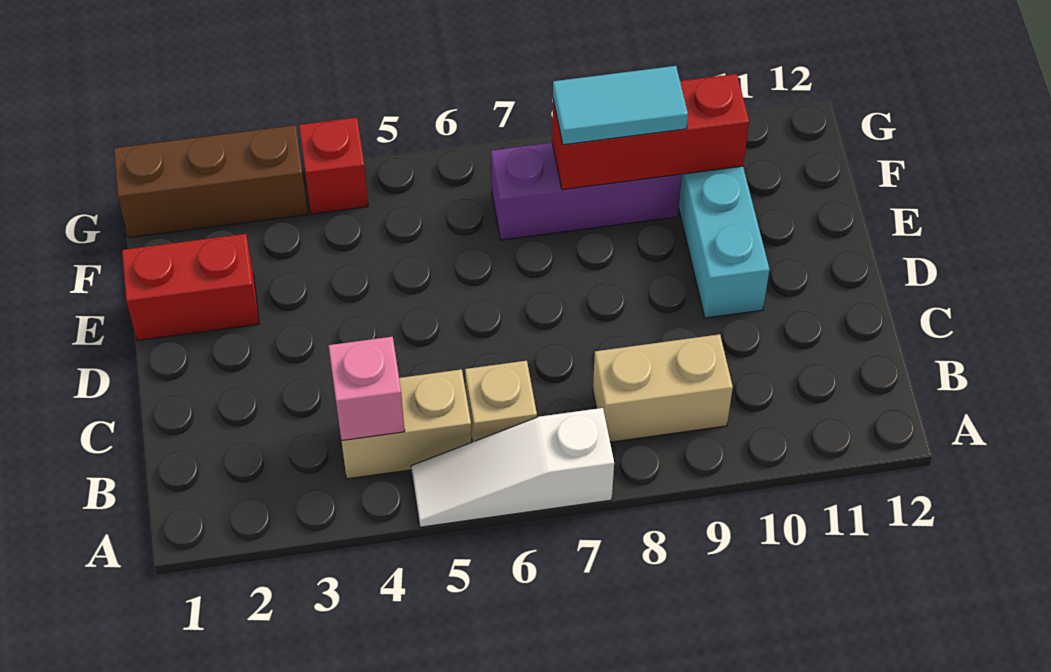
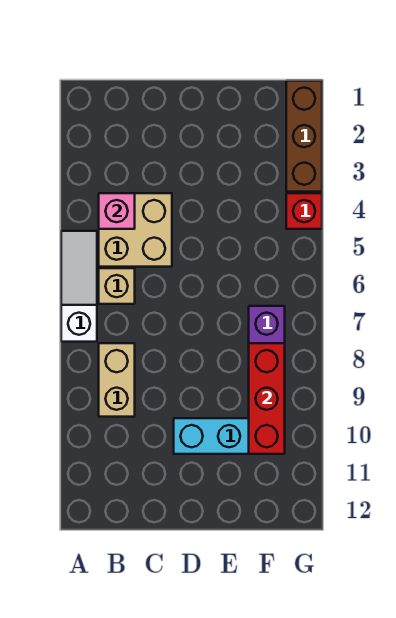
tan 1x2 brick [341,369,472,479] -> tan 2x2 brick [99,193,172,267]
red 1x2 brick [122,234,259,341] -> none
cyan 1x2 tile [553,66,688,145] -> none

